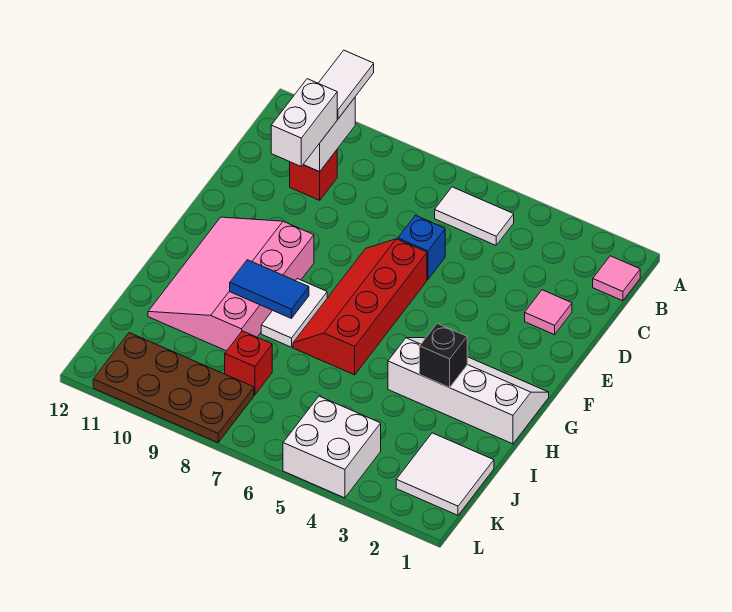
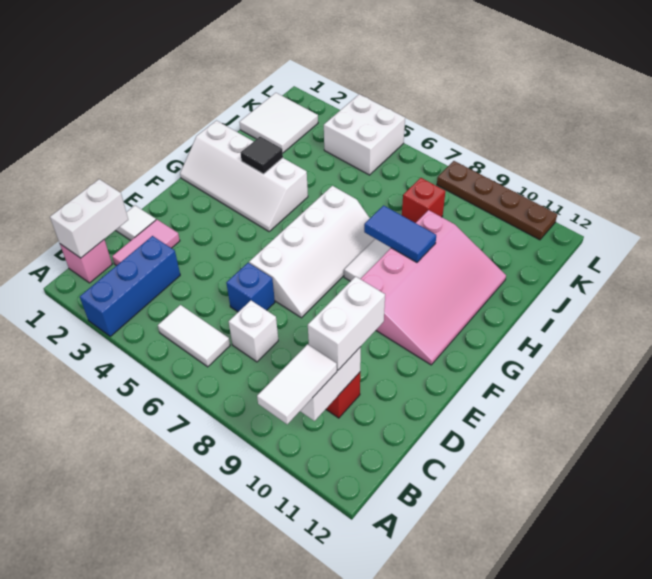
none -> blue 1x3 brick [80,236,180,337]
pink 1x1 tile [593,256,640,301] -> pink 1x1 brick [60,240,112,283]
none -> white 1x2 brick [50,179,128,258]
none -> white 1x1 brick [229,301,278,362]
none -> white 1x1 tile [116,206,156,240]
pink 1x1 tile [525,290,572,335] -> pink 1x2 tile [112,220,180,266]
red 2x4 slope [293,239,427,375] -> white 2x4 slope [249,186,375,318]
black 1x1 brick [420,323,467,388] -> black 1x1 tile [241,137,283,174]
brown 2x4 plate [93,333,254,443] -> brown 1x4 plate [437,161,557,240]

